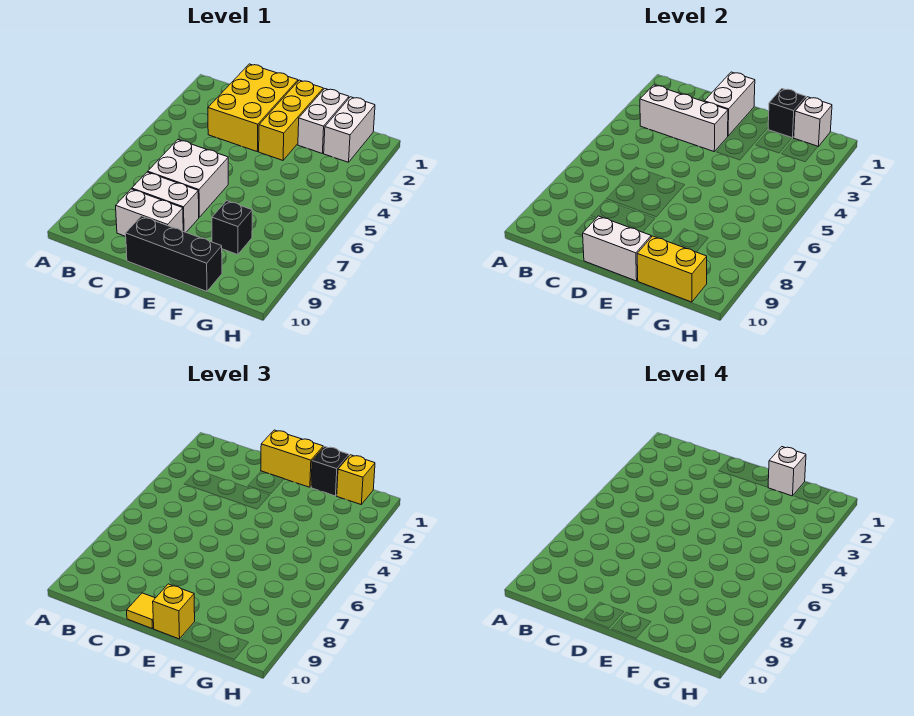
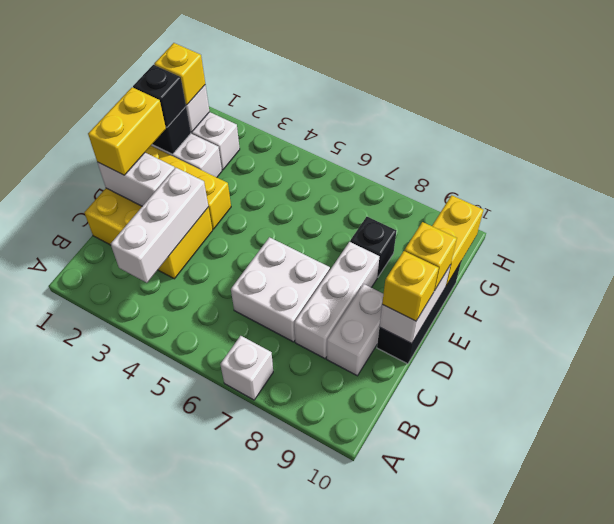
white 1x2 brick [132,172,199,232] -> white 1x3 brick [294,242,379,359]
yellow 1x1 tile [127,593,155,628] -> yellow 1x1 brick [382,251,439,321]
white 1x1 brick [768,447,806,496] -> white 1x1 brick moved to [220,336,273,400]

